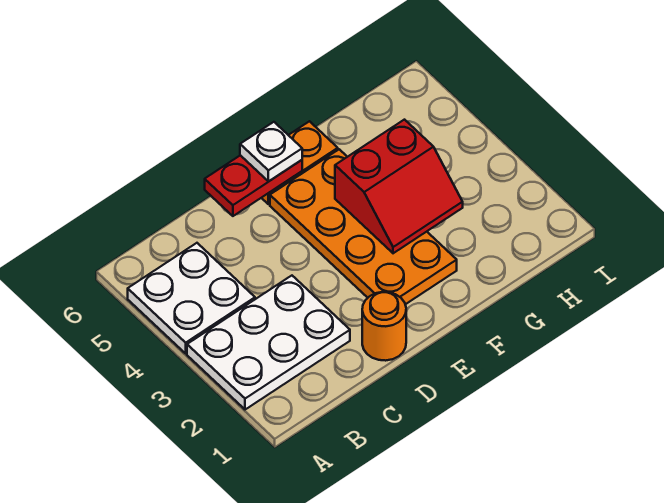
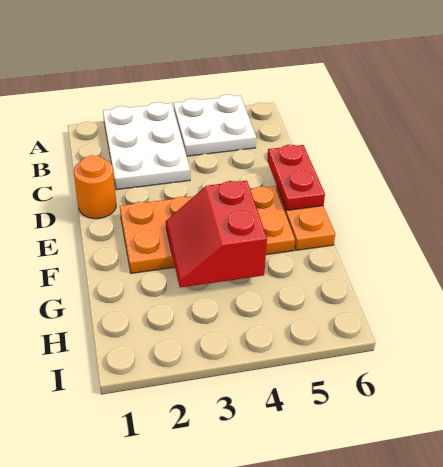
white 1x1 plate [240,122,302,181] -> none

